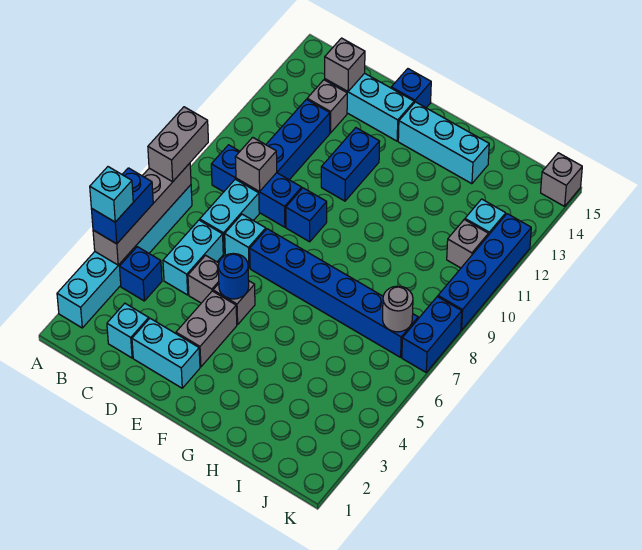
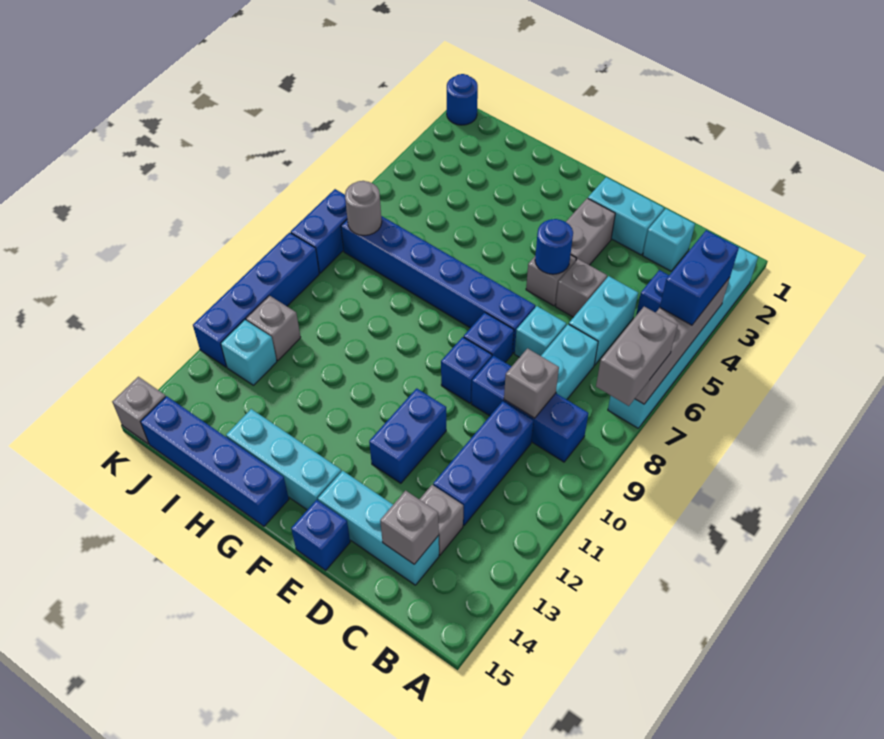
cyan 1x1 brick [90,167,133,222] -> none
none -> blue 1x1 brick [464,313,514,362]
none -> blue 1x4 brick [140,396,289,526]
none -> blue 1x1 round brick [447,74,478,125]

